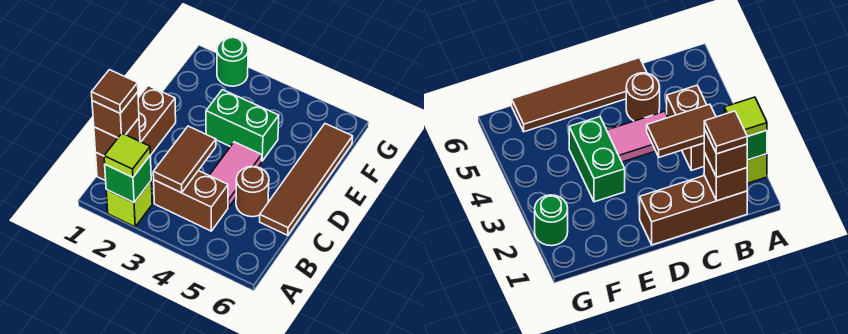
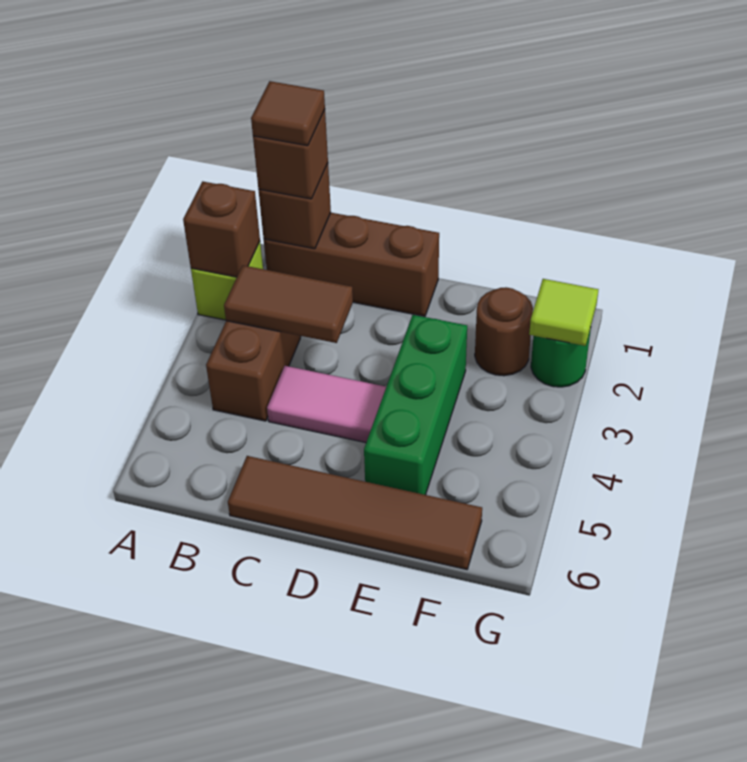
green 1x1 brick [105,156,151,203] -> brown 1x1 brick [183,181,260,277]
lime 1x1 tile [104,133,150,177] -> lime 1x1 tile moved to [529,279,599,346]
brown 1x1 round brick [236,166,269,217] -> brown 1x1 round brick moved to [475,287,533,376]
green 1x2 brick [206,90,279,161] -> green 1x3 brick [364,315,467,495]

